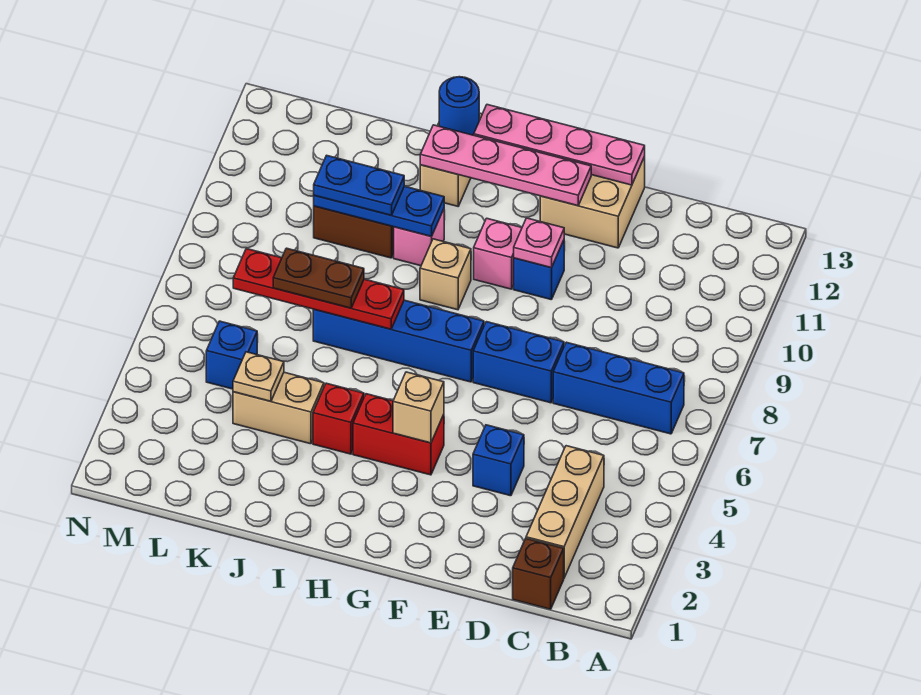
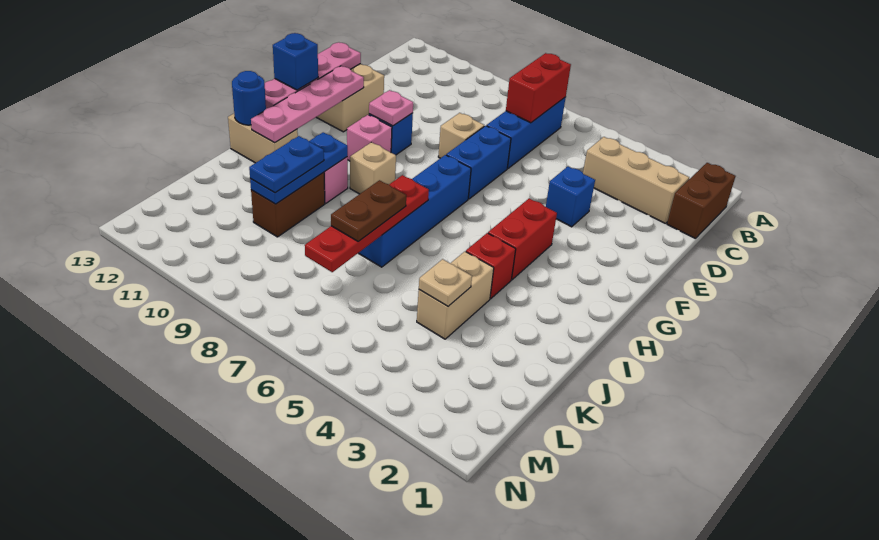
none -> red 1x2 brick [506,53,571,123]
brown 1x1 brick [513,539,564,609] -> brown 1x2 brick [667,163,736,238]
tan 1x1 brick [393,372,444,443] -> tan 1x1 brick moved to [438,113,484,158]
blue 1x1 brick [206,321,257,389] -> blue 1x1 brick moved to [273,33,318,90]

